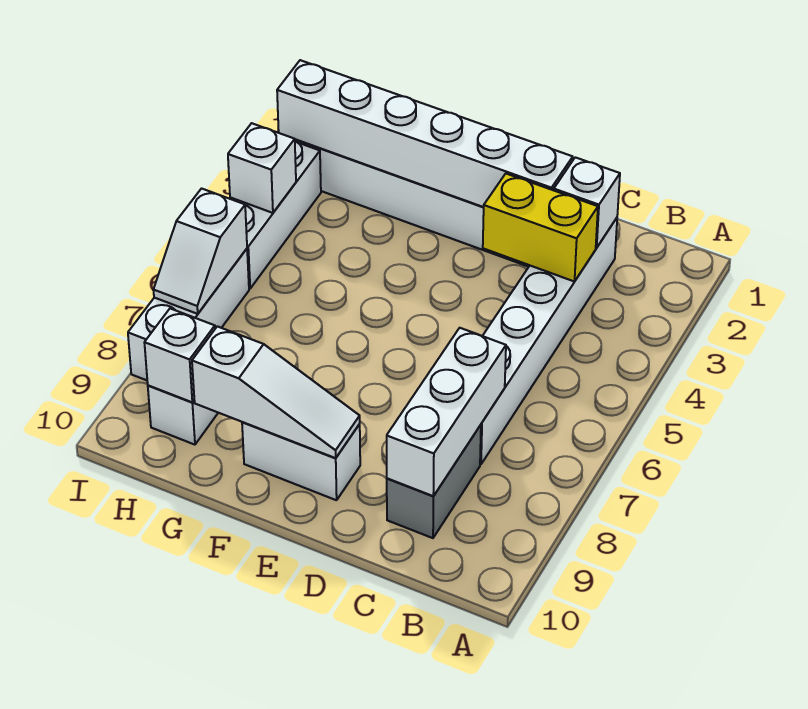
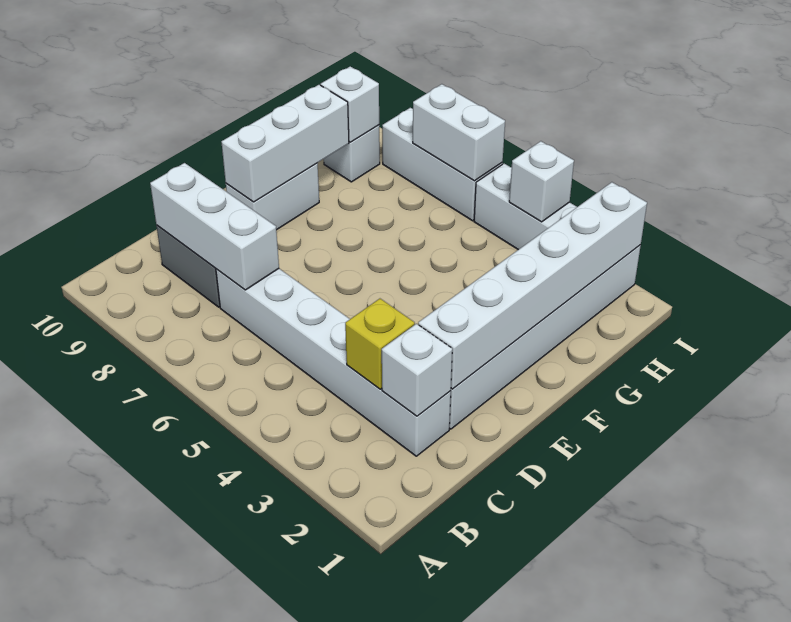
yellow 1x2 brick [483,174,598,282] -> yellow 1x1 brick [345,299,415,389]
white 1x3 slope [192,326,360,458] -> white 1x3 brick [221,85,349,202]
white 1x2 slope [154,189,247,314] -> white 1x2 brick [413,84,505,181]

